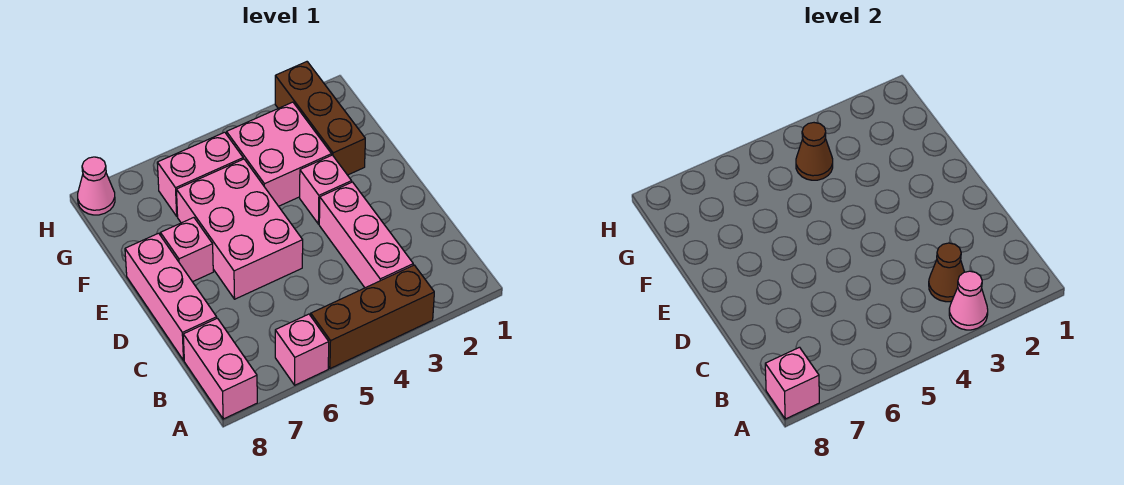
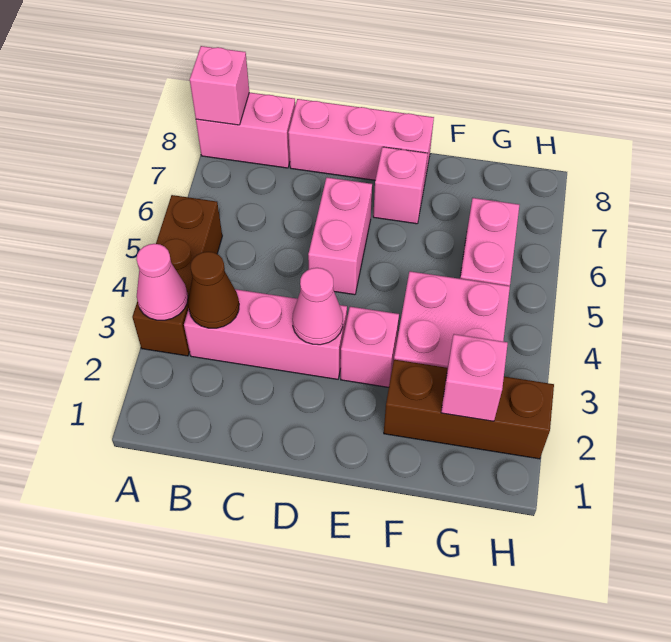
pink 1x1 brick [275,314,329,385] -> pink 1x1 brick moved to [441,334,508,421]
pink 2x3 brick [176,159,303,299] -> pink 1x2 brick [308,177,372,295]
brown 1x1 cone [796,123,833,180] -> none
pink 1x1 cone [78,157,115,215] -> pink 1x1 cone moved to [292,268,343,345]

